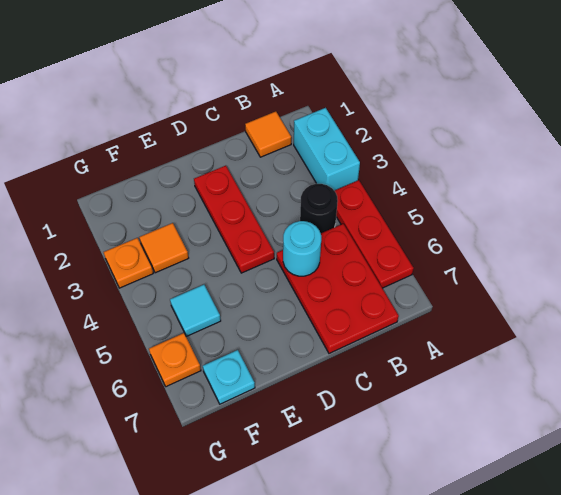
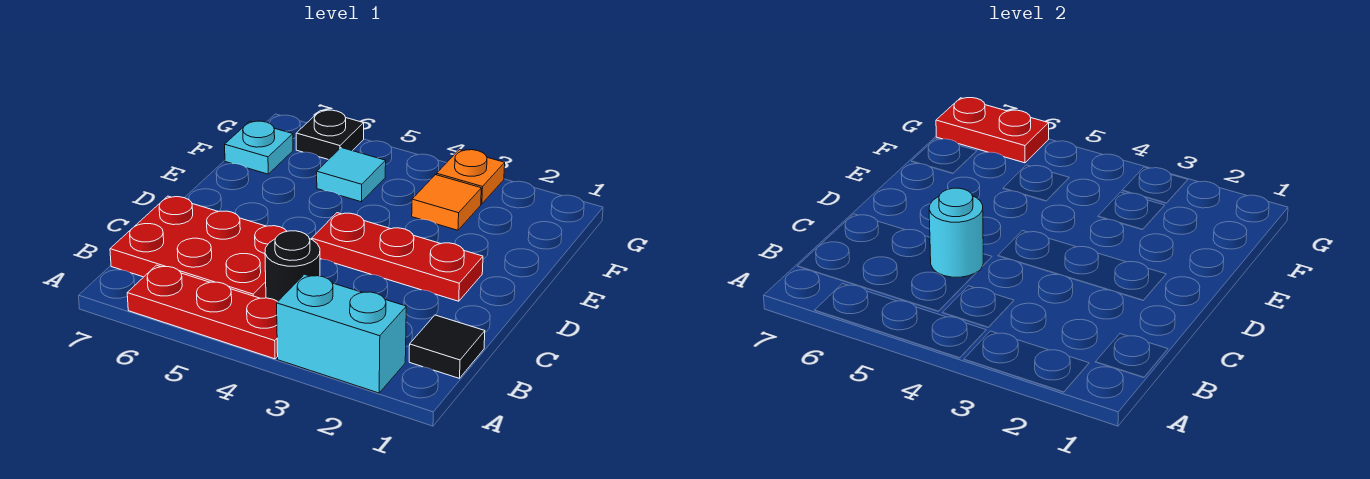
orange 1x1 tile [245,111,291,157] -> black 1x1 tile [409,315,485,378]
orange 1x1 plate [149,333,201,387] -> black 1x1 plate [296,110,364,160]
none -> red 1x2 plate [936,98,1049,163]

